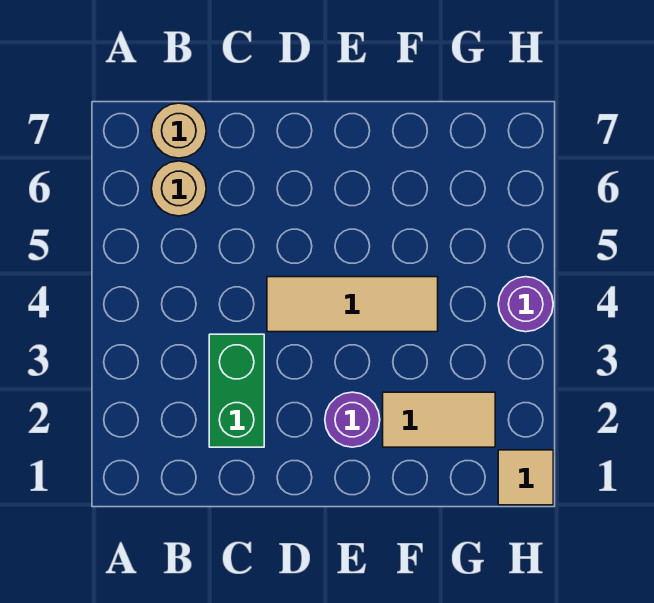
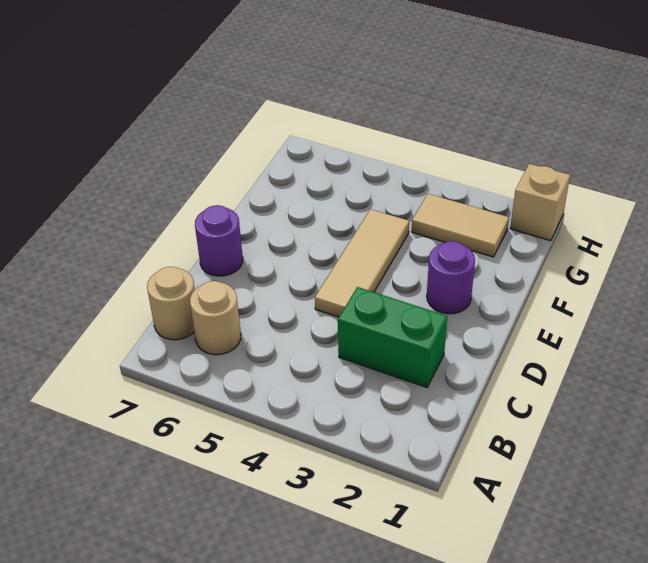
tan 1x2 tile [383,392,495,447] -> tan 1x2 tile turned to [412,194,509,257]
tan 1x1 tile [498,450,553,505] -> tan 1x1 brick [510,164,570,241]
purple 1x1 round brick [498,277,553,332] -> purple 1x1 round brick moved to [195,205,243,276]

